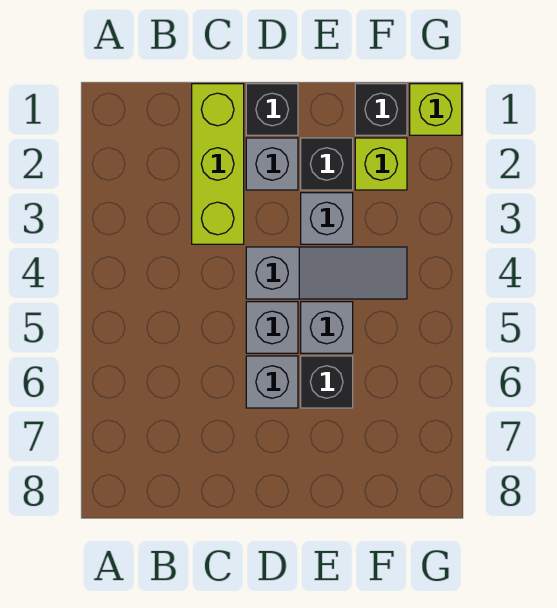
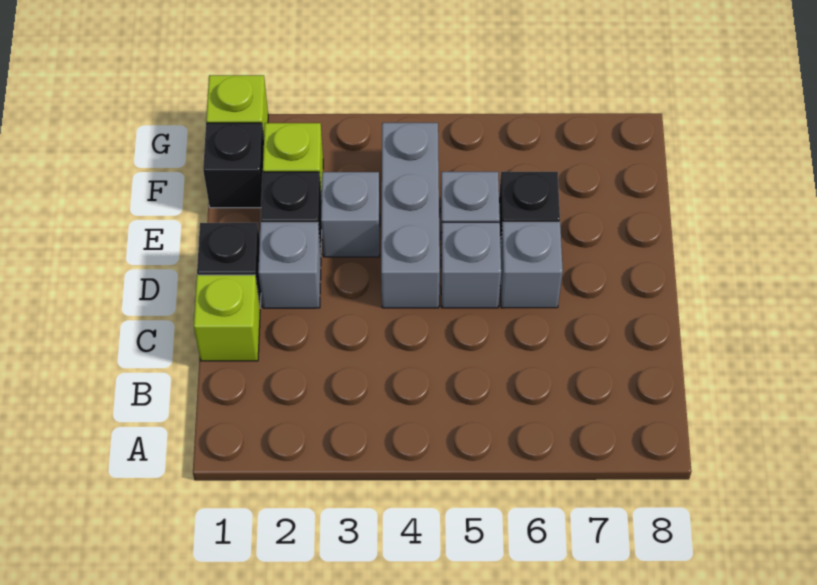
lime 1x3 brick [192,84,244,244] -> lime 1x1 brick [194,275,260,361]
grey 1x3 slope [246,247,407,299] -> grey 1x3 brick [381,123,440,308]

